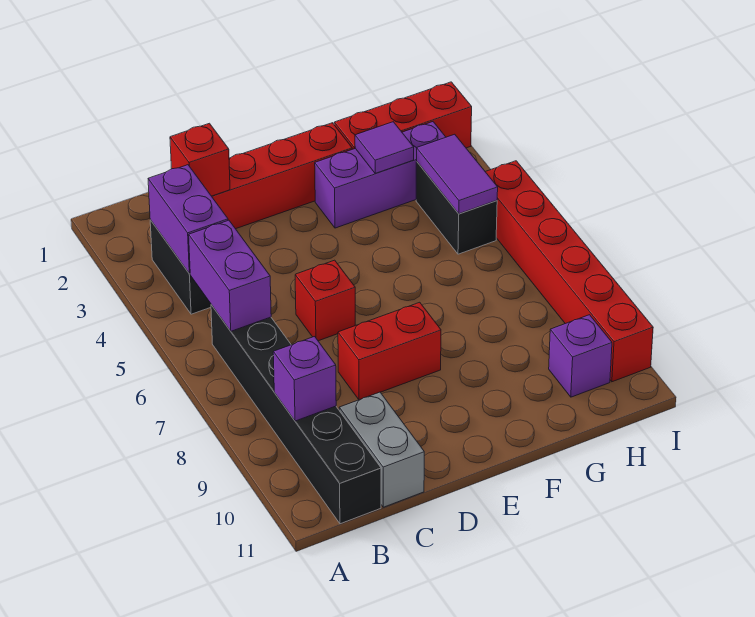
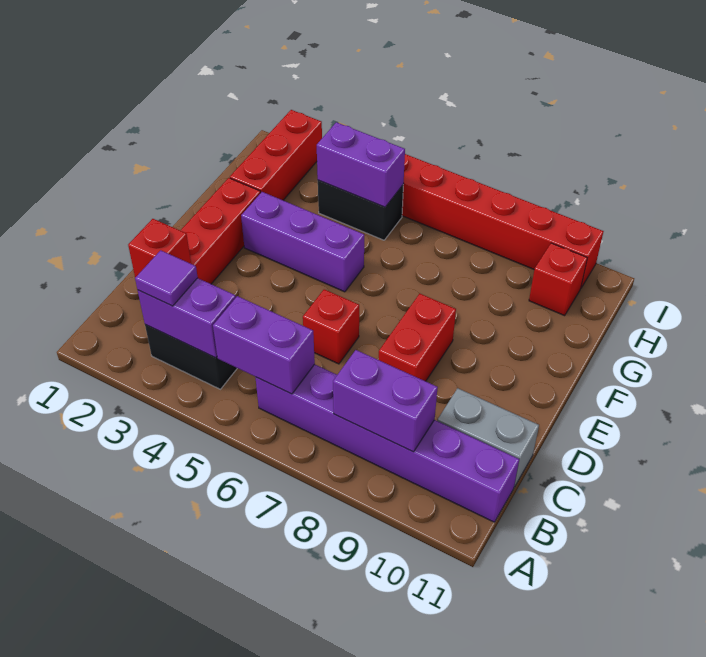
black 1x6 brick [211,305,381,524] -> purple 1x6 brick [255,364,519,522]
purple 1x1 brick [273,337,336,421] -> purple 1x2 brick [333,350,438,452]
purple 1x3 brick [315,122,446,228] -> purple 1x3 brick turned to [241,192,364,292]
purple 1x1 tile [355,122,414,174] -> purple 1x1 tile moved to [135,250,198,306]
purple 1x2 tile [417,134,498,214] -> purple 1x2 brick [317,122,405,207]
purple 1x1 brick [549,315,612,397] -> red 1x1 brick [529,243,587,316]

